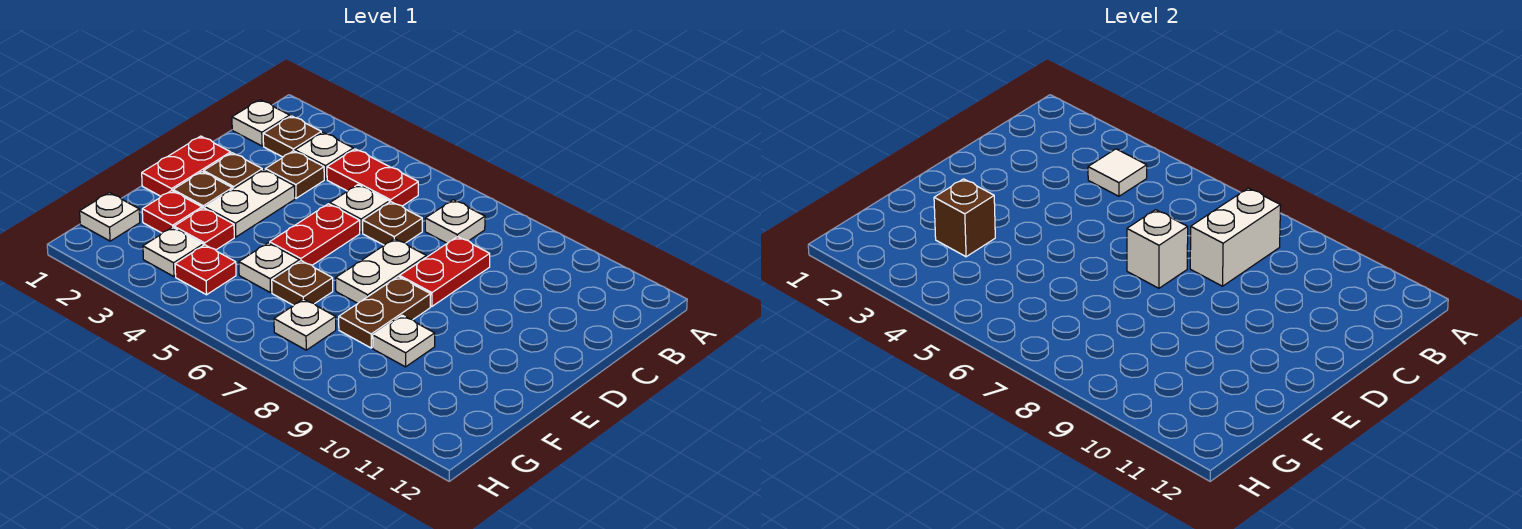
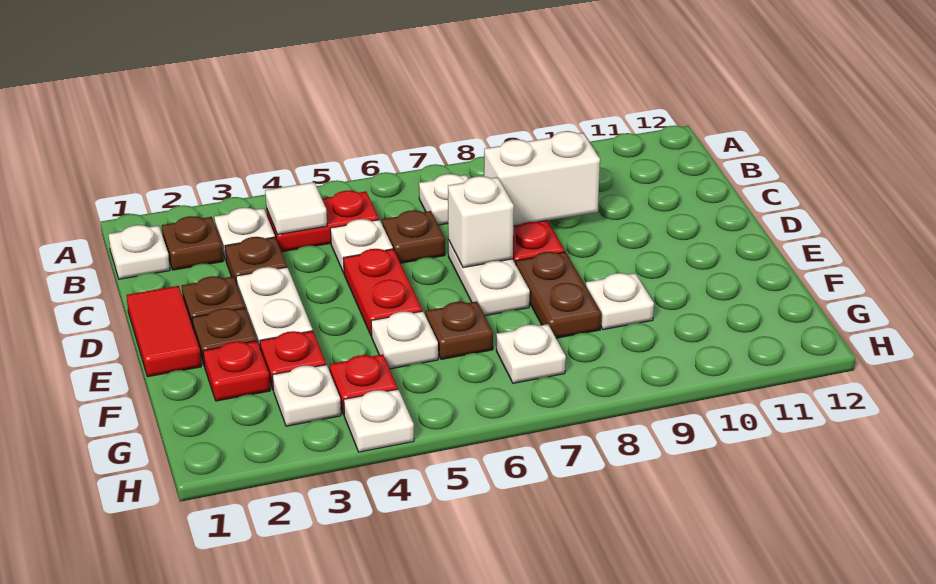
white 1x2 brick [1190,188,1281,286] -> white 1x2 brick turned to [484,131,600,226]
red 1x2 plate [142,136,231,196] -> red 1x2 tile [126,286,201,377]
brown 1x1 brick [934,179,995,257] -> none
white 1x1 plate [80,193,140,241] -> white 1x1 plate moved to [344,389,414,452]

